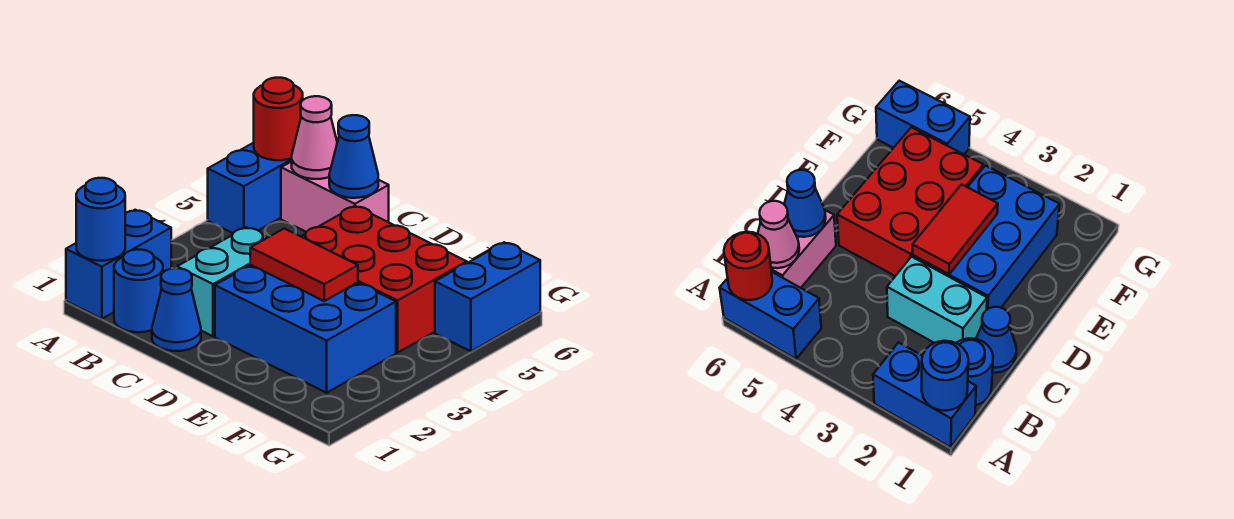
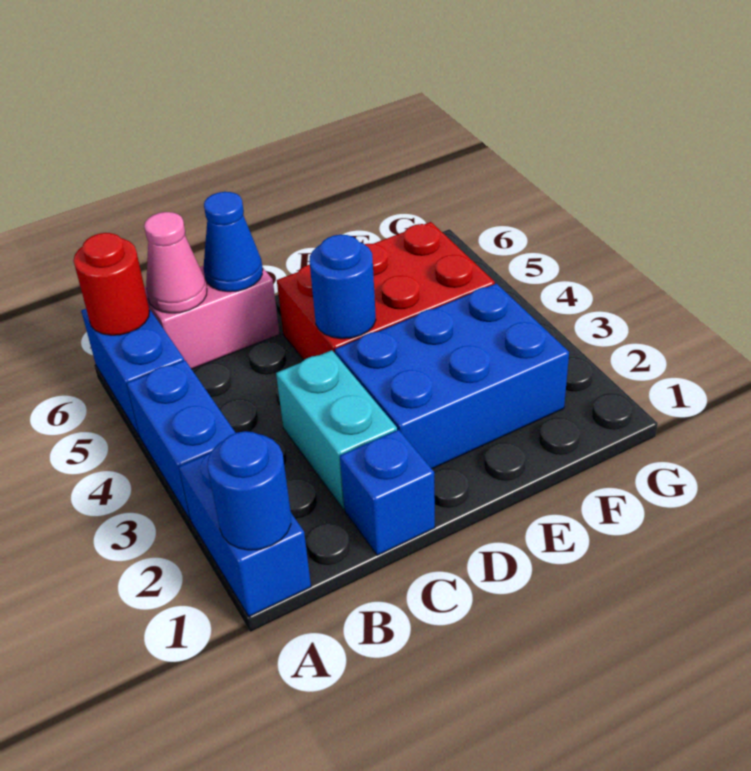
blue 1x1 round brick [114,249,163,332] -> blue 1x1 round brick moved to [310,235,376,339]
blue 1x1 cone [152,268,201,351] -> blue 1x1 brick [340,430,435,555]
red 1x2 tile [250,229,358,301] -> none
blue 1x2 brick [435,242,540,351] -> blue 1x2 brick moved to [127,360,235,520]

